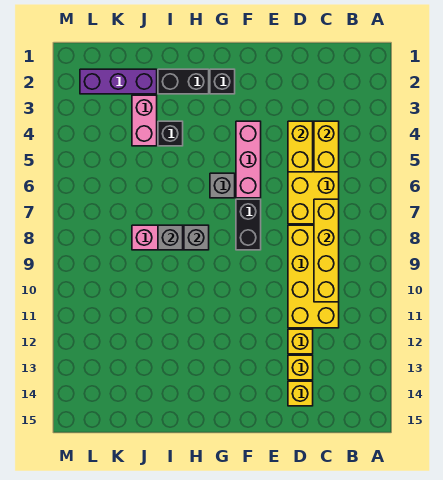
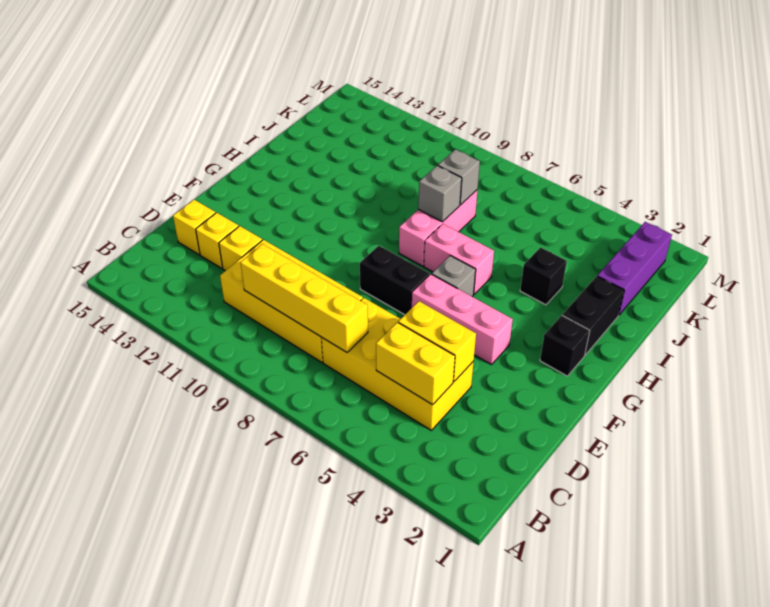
grey 1x1 brick [184,225,209,250] -> grey 1x1 brick moved to [438,149,480,205]
pink 1x2 brick [132,95,157,146] -> pink 1x2 brick moved to [424,224,494,294]

